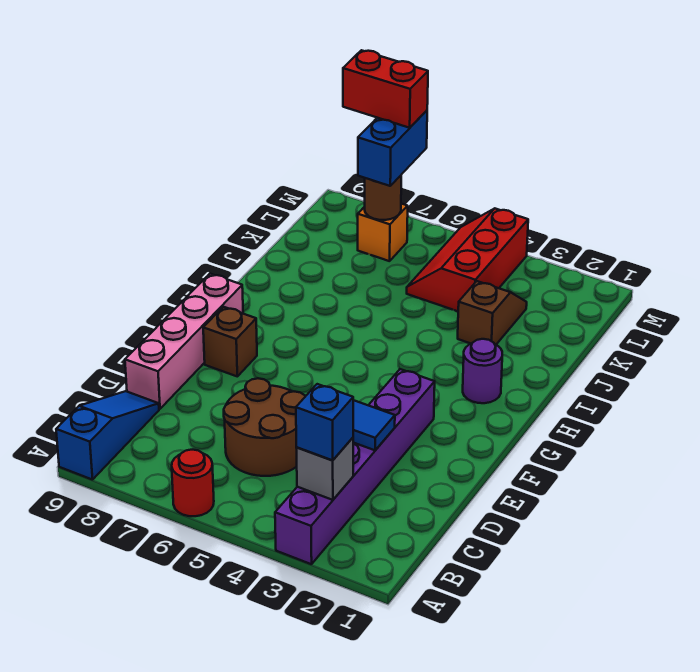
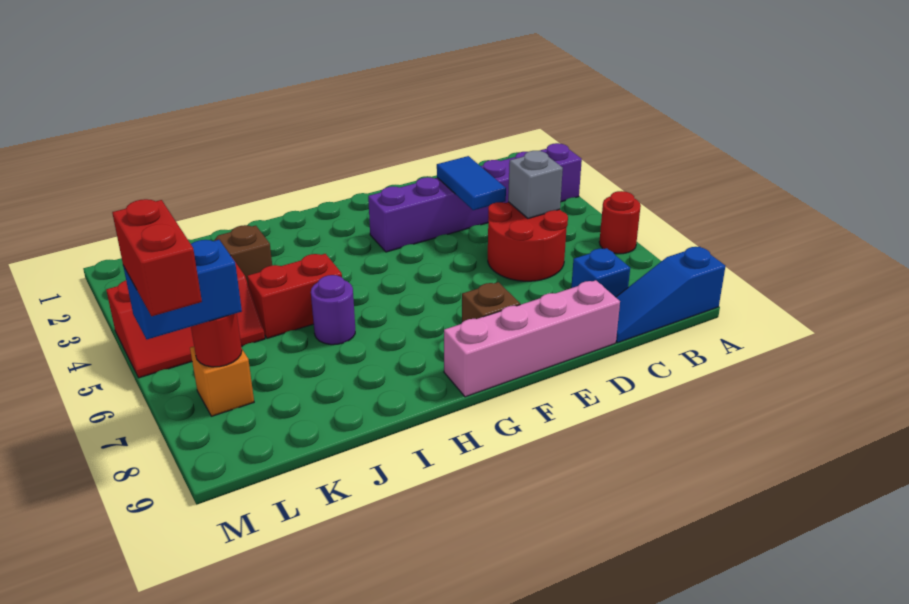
grey 1x1 brick [297,438,353,500] -> grey 1x1 brick moved to [508,151,563,218]
blue 1x1 brick [296,384,353,460] -> blue 1x1 brick moved to [571,248,630,297]
brown 2x2 round brick [224,378,305,476] -> red 2x2 round brick [488,202,568,281]
purple 1x1 round brick [463,339,502,403] -> purple 1x1 round brick moved to [311,275,355,345]
none -> red 1x2 brick [247,254,342,338]
brown 1x1 round brick [365,176,401,220] -> red 1x1 round brick [191,313,242,367]

